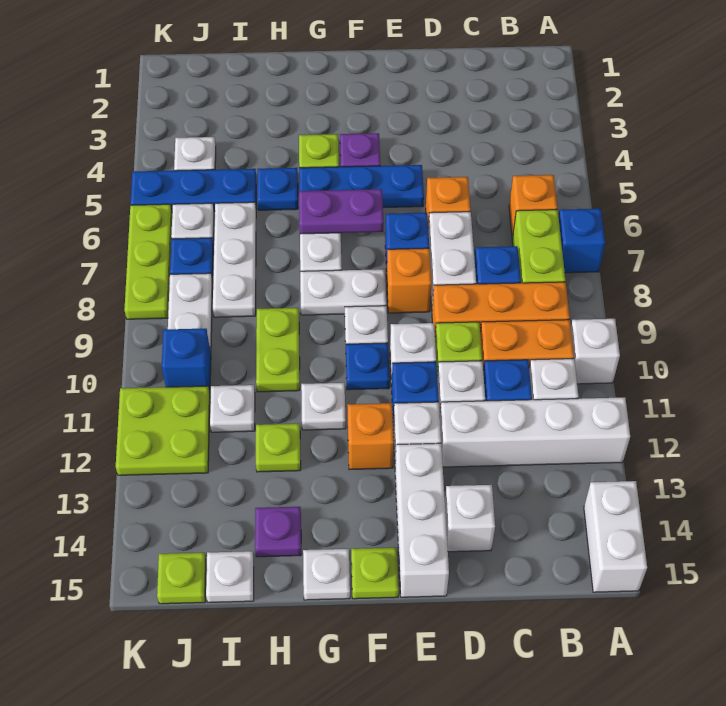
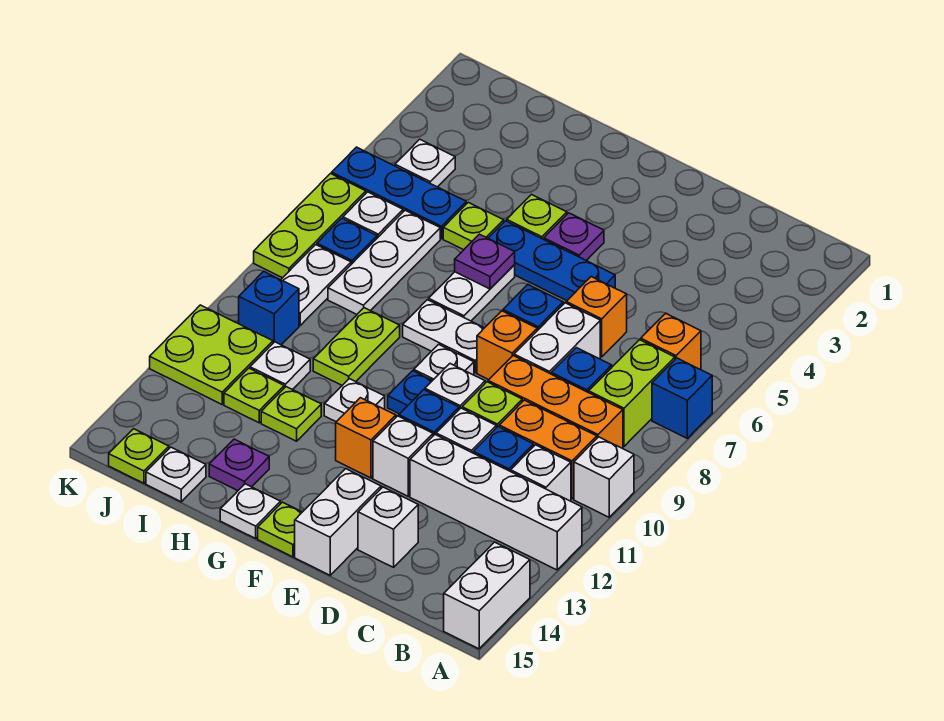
white 1x3 brick [395,443,449,597] -> white 1x2 brick [295,469,381,575]
purple 1x2 plate [299,189,384,234] -> purple 1x1 plate [455,234,515,289]
blue 1x1 plate [257,168,298,210] -> lime 1x1 plate [443,202,504,250]
none -> lime 1x1 plate [224,368,284,423]

